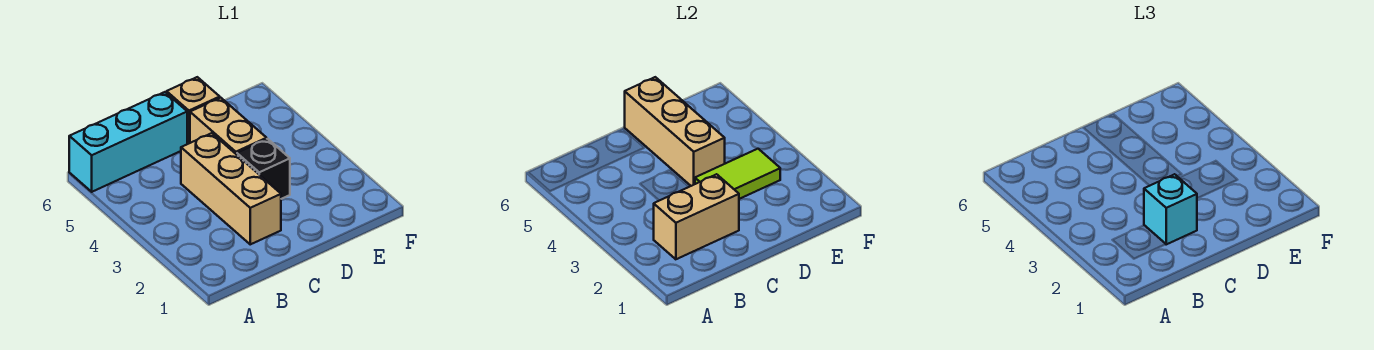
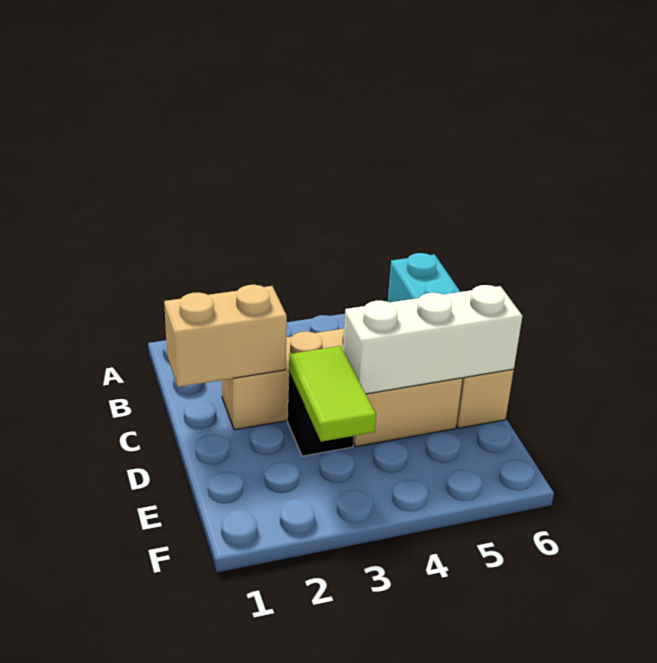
tan 1x2 brick [654,174,739,259] -> tan 1x2 brick turned to [164,285,287,387]
cyan 1x1 brick [1144,174,1197,244] -> none
tan 1x3 brick [625,77,725,186] -> white 1x3 brick [343,285,522,394]

